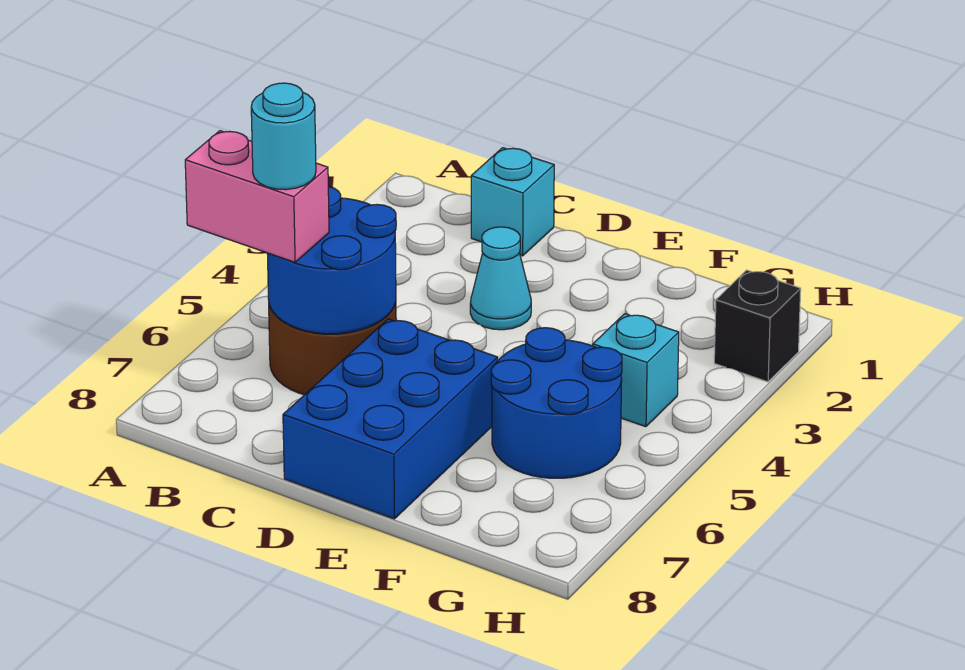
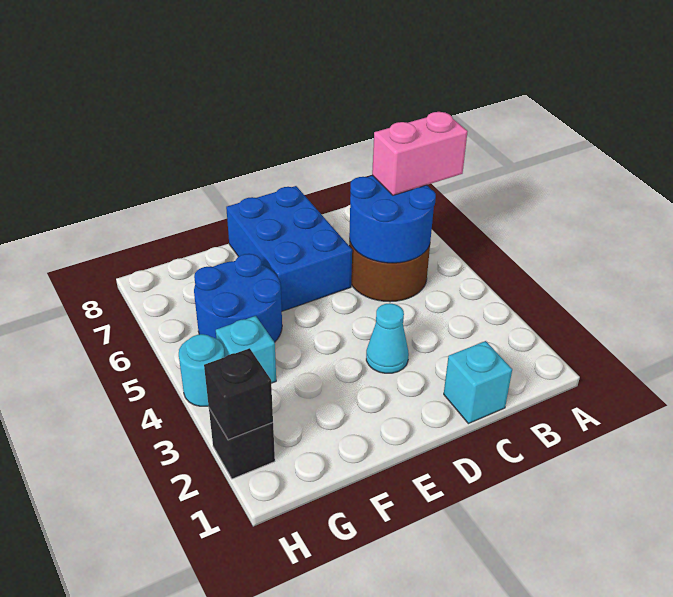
cyan 1x1 round brick [251,83,316,190] -> cyan 1x1 round brick moved to [179,334,225,406]
none -> black 1x1 brick [204,348,273,440]

